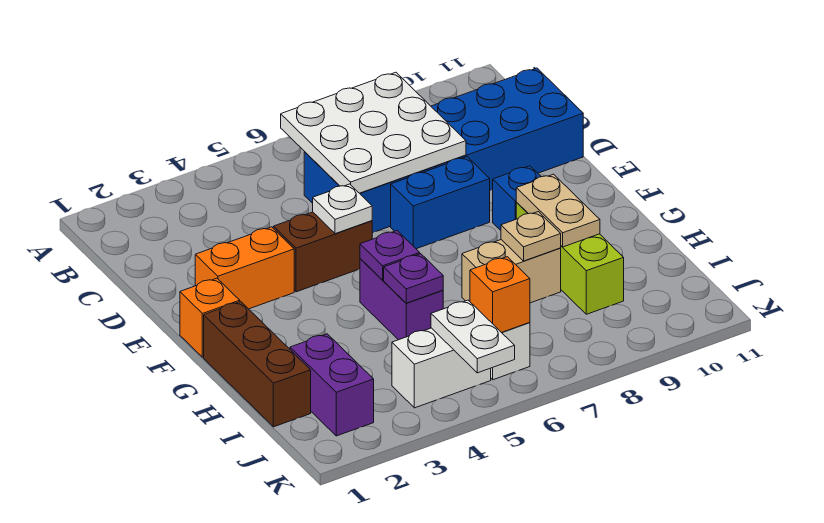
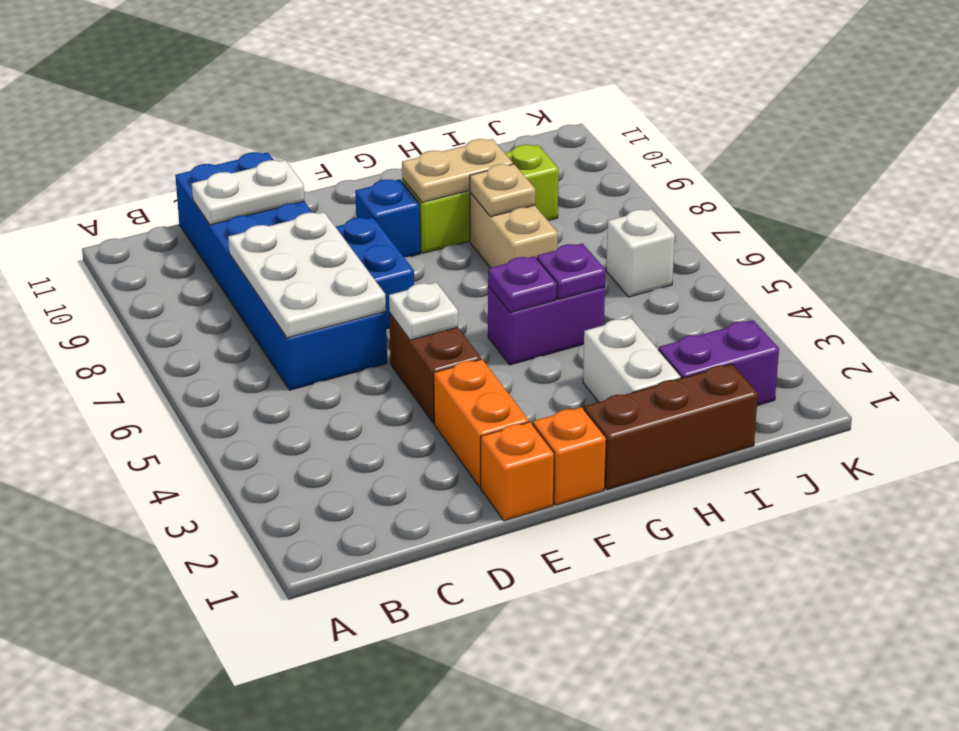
white 3x3 plate [281,72,466,193] -> white 2x3 plate [228,212,386,338]
white 1x2 brick [392,328,491,408] -> white 1x2 brick moved to [583,318,681,402]
white 1x2 plate [431,300,515,373] -> white 1x2 plate moved to [192,160,304,225]
orange 1x1 brick [470,257,530,333] -> orange 1x1 brick moved to [481,422,554,521]

